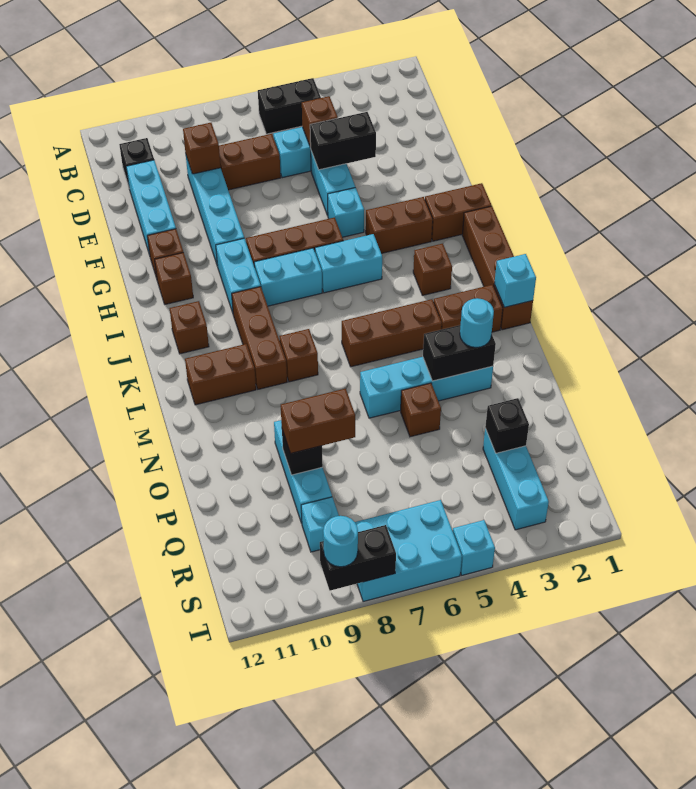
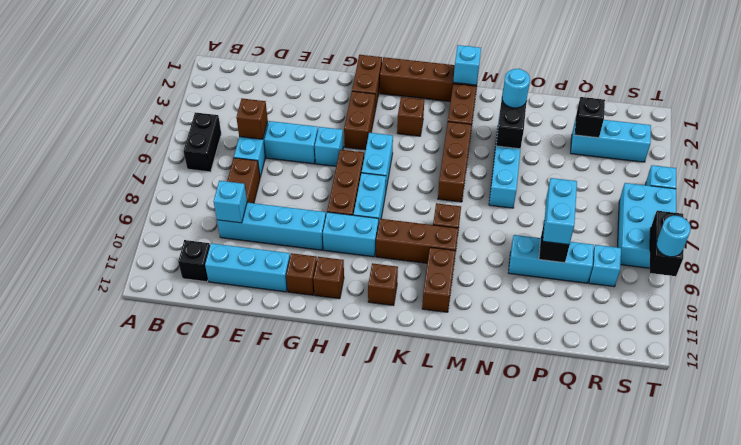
brown 1x1 brick [183,123,221,174] -> cyan 1x1 brick [214,181,247,223]
black 1x2 brick [310,112,376,170] -> none
brown 1x1 brick [401,383,441,437] -> none
brown 1x2 brick [281,389,355,454] -> cyan 1x2 brick [543,178,577,245]

